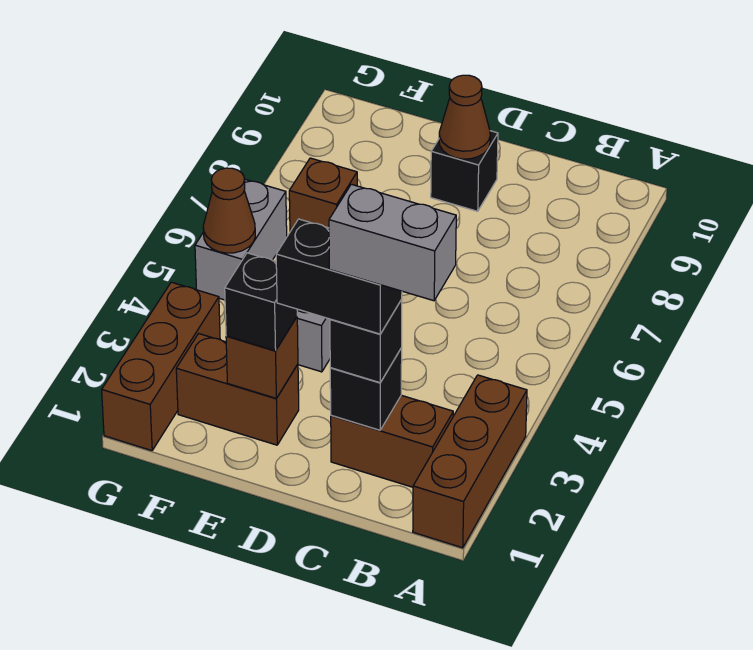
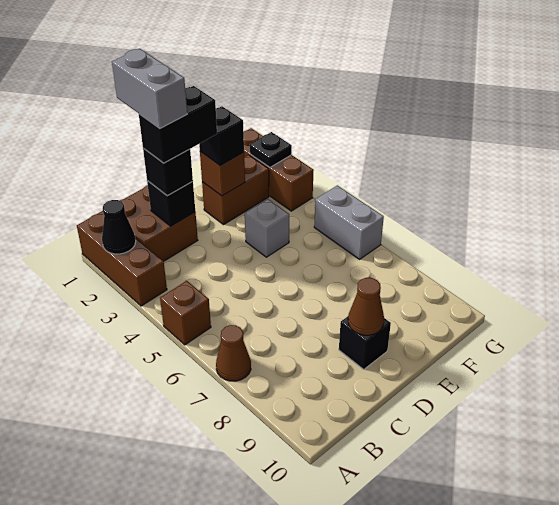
none -> black 1x1 cone [102,200,136,254]
brown 1x2 brick [331,395,453,487] -> brown 2x2 brick [120,185,198,261]
grey 1x2 brick [329,184,456,301] -> grey 1x2 brick turned to [112,49,187,128]
brown 1x1 brick [289,158,357,231] -> brown 1x1 brick moved to [160,281,211,345]
none -> black 1x1 plate [250,132,292,167]
brown 1x1 cone [203,168,255,253] -> brown 1x1 cone moved to [216,325,251,381]

